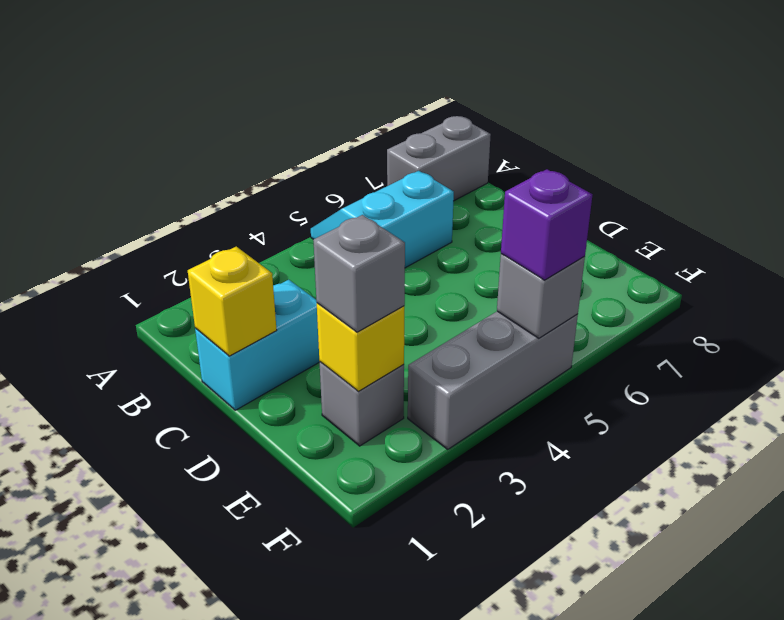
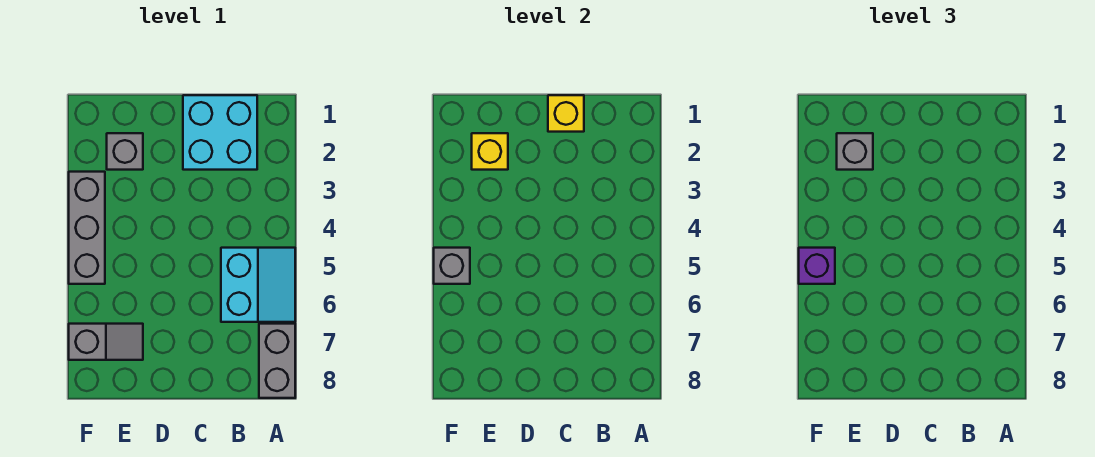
cyan 1x2 brick [195,280,320,410] -> cyan 2x2 brick [183,95,257,170]
none -> grey 1x2 slope [69,324,143,360]

